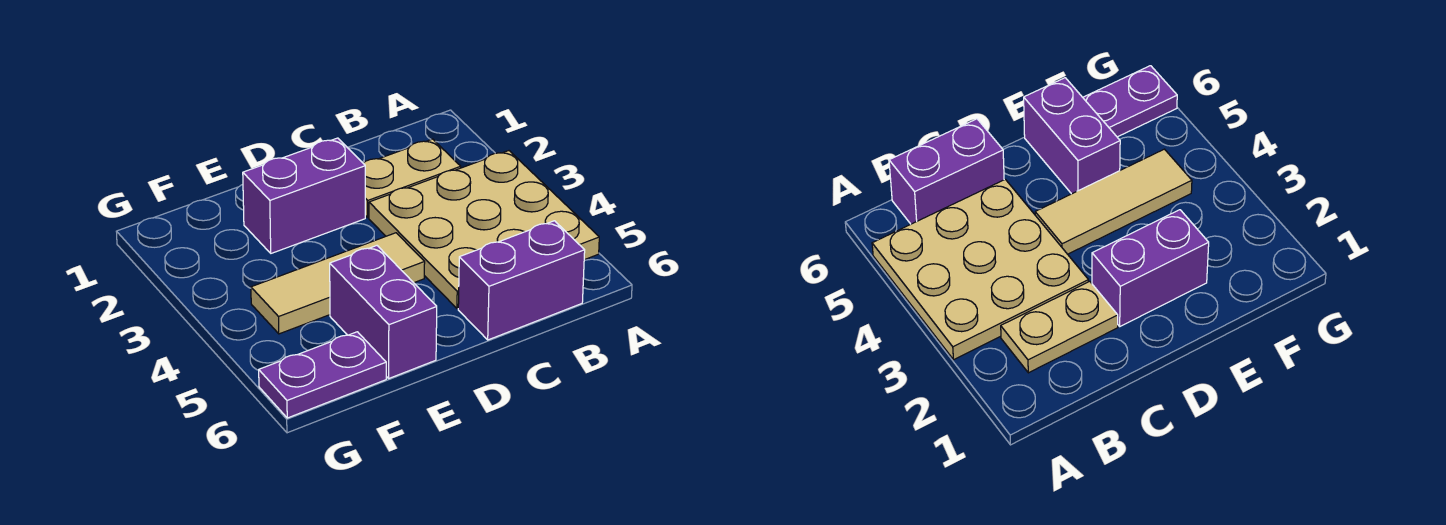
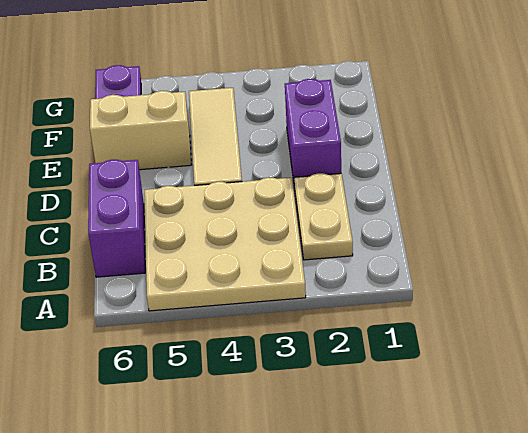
purple 1x2 brick [330,246,437,378] -> tan 1x2 brick [90,91,191,170]

